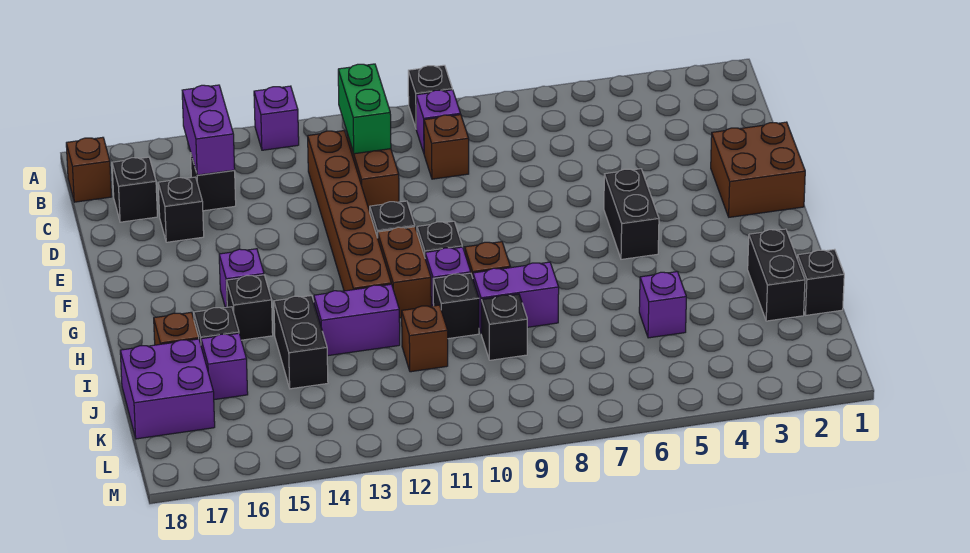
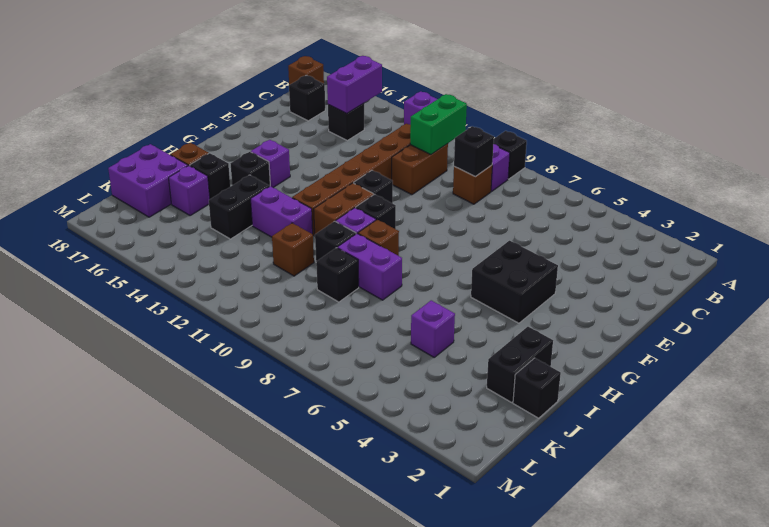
black 1x1 brick [158,177,204,242] -> black 1x1 brick moved to [454,126,494,177]
brown 2x2 brick [711,122,805,217] -> none
black 1x2 brick [604,169,659,259] -> black 2x2 brick [471,241,558,323]

